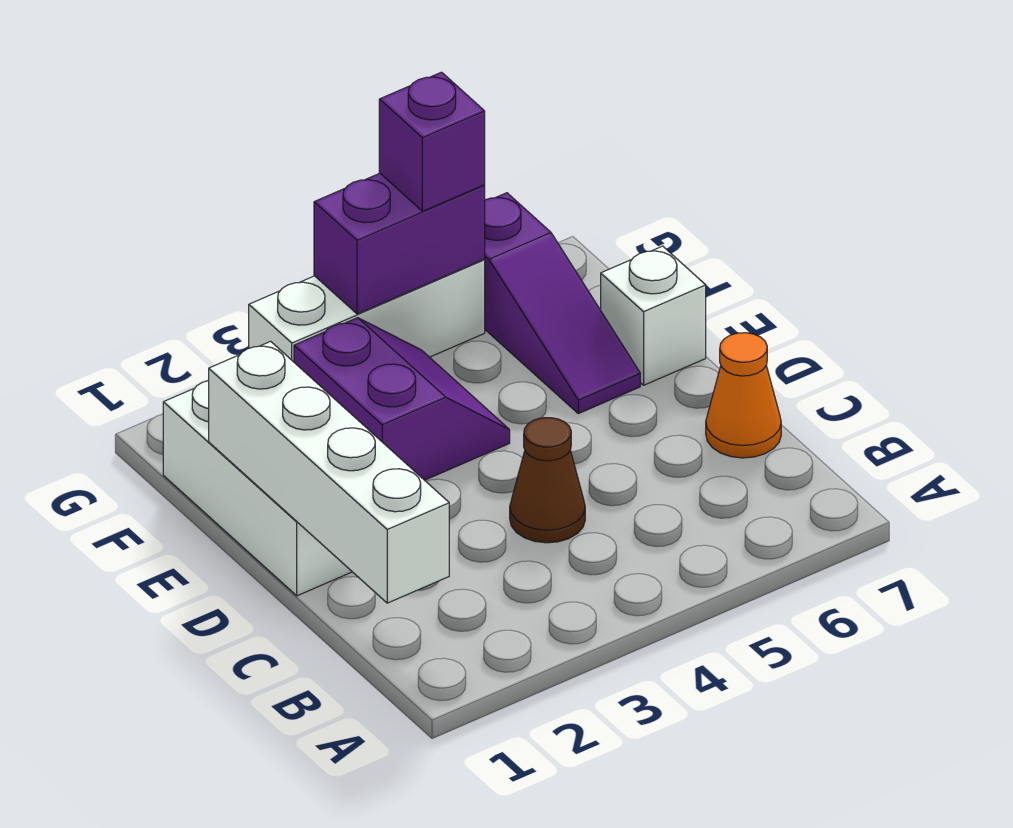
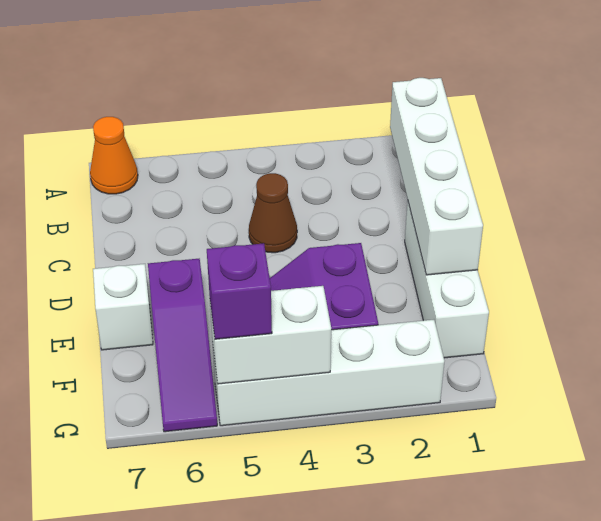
orange 1x1 cone [706,333,781,458] -> orange 1x1 cone moved to [90,117,138,194]
purple 1x3 slope [484,193,640,414] -> purple 1x3 slope turned to [148,259,217,432]
white 1x3 brick [249,260,485,362] -> white 1x4 brick [213,320,444,426]
purple 1x2 brick [314,173,485,314] -> white 1x2 brick [210,286,331,384]

